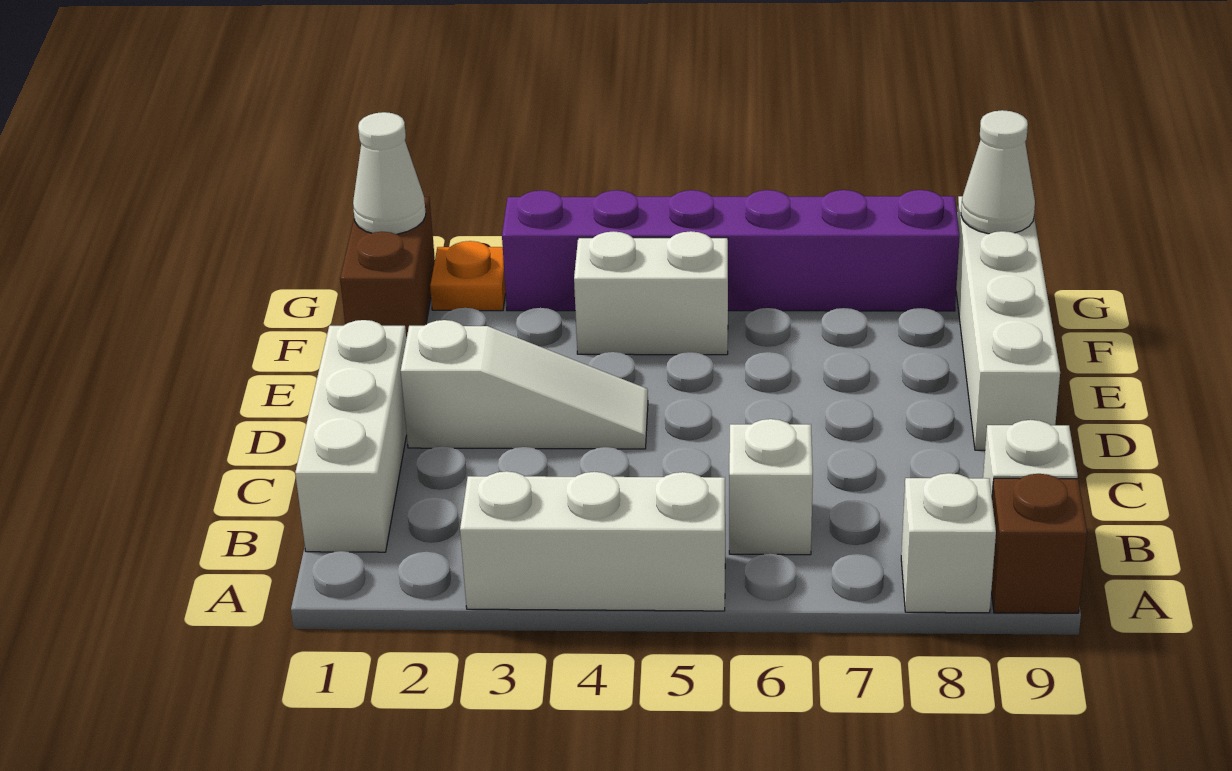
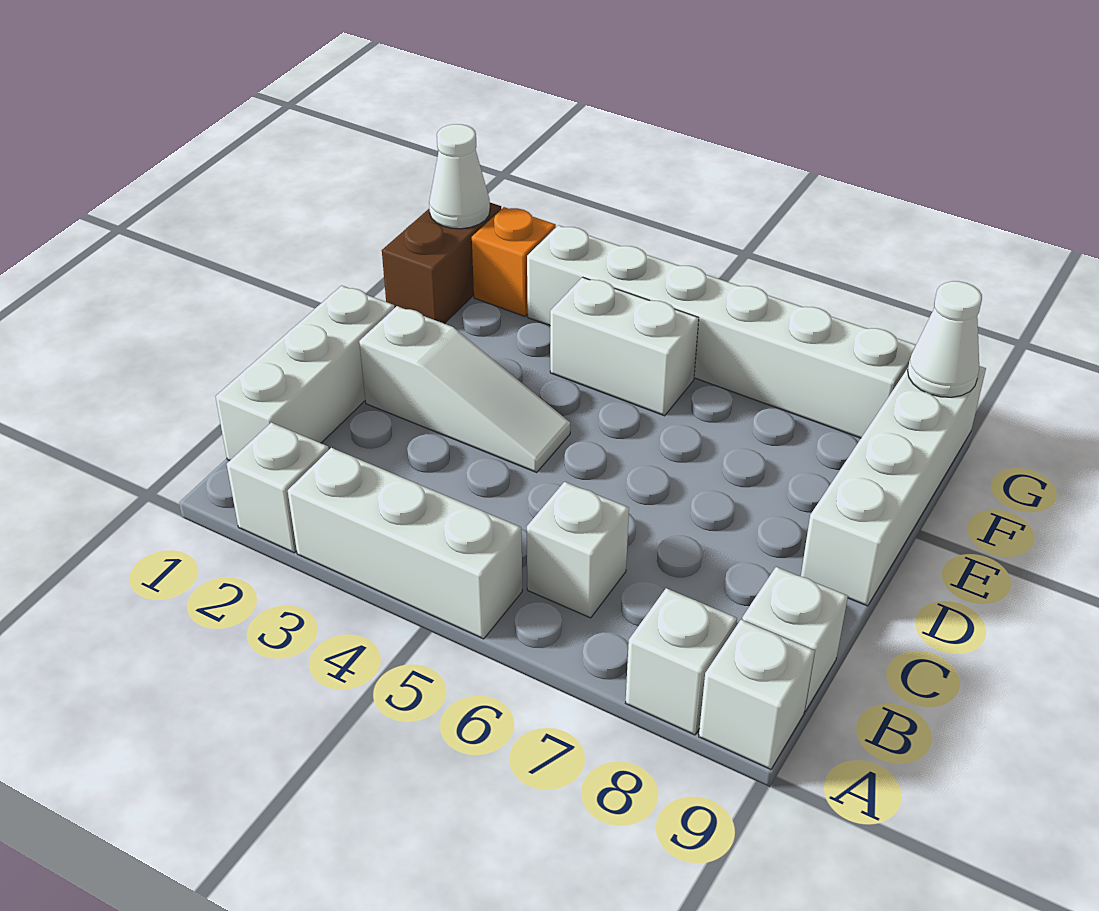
none -> white 1x1 brick [227,423,329,553]
brown 1x1 brick [991,474,1087,613] -> white 1x1 brick [699,620,815,769]
orange 1x1 plate [430,241,506,311] -> orange 1x1 brick [472,207,556,316]
purple 1x6 brick [502,190,960,311] -> white 1x6 brick [527,225,916,438]

